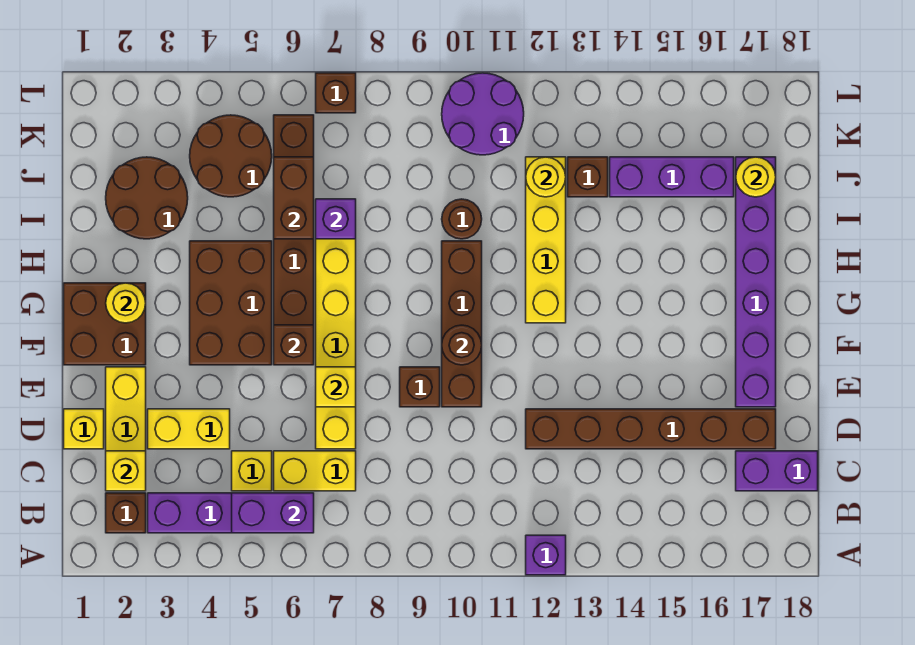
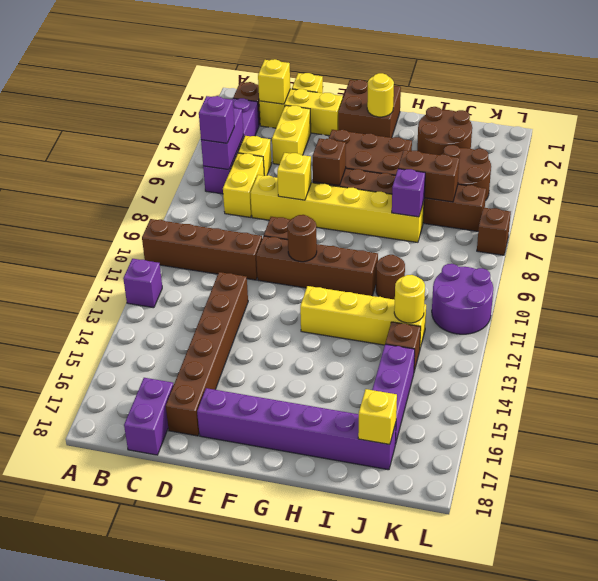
none -> brown 1x4 brick [142,219,262,280]
none -> purple 1x1 brick [199,96,234,143]
yellow 1x1 round brick [736,157,776,197] -> yellow 1x1 brick [358,389,397,444]

